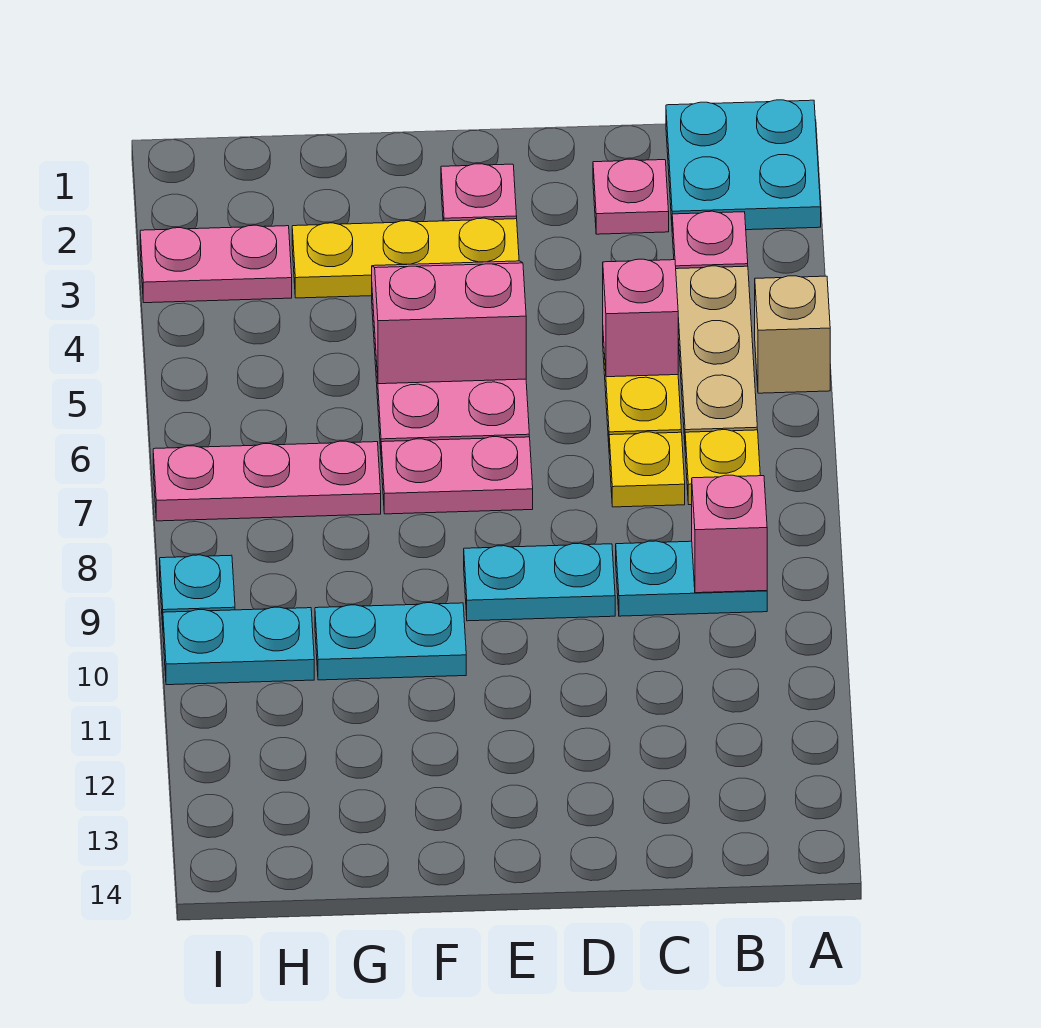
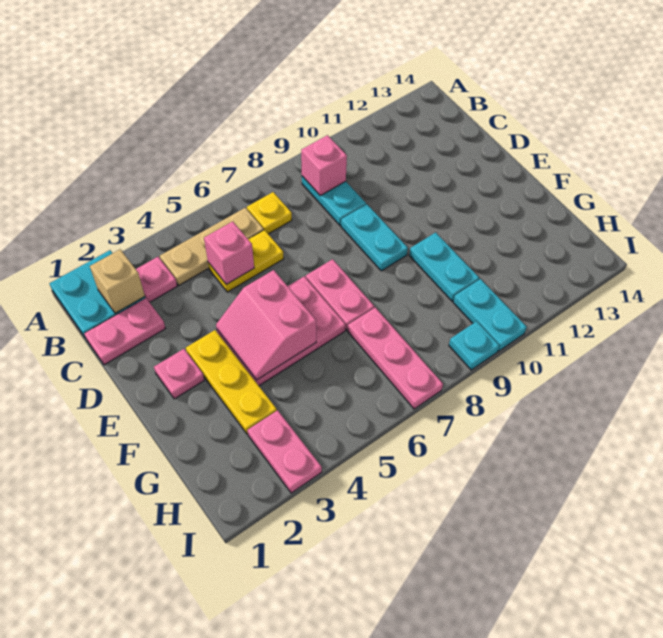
tan 1x1 brick [755,276,830,393] -> tan 1x1 brick moved to [90,249,145,313]
pink 1x1 plate [593,159,669,234] -> pink 1x2 plate [84,298,166,365]
yellow 1x1 plate [609,432,685,507] -> none

